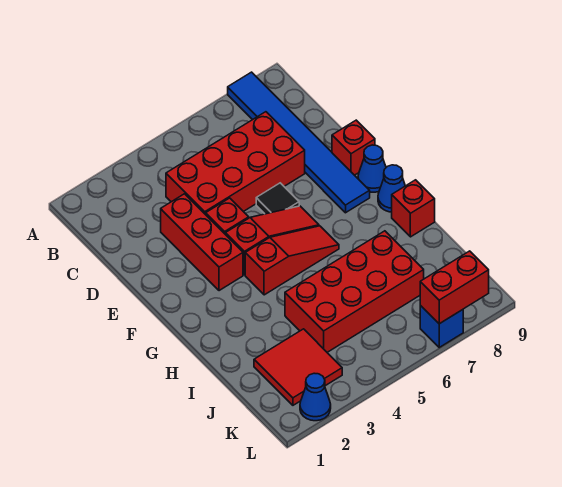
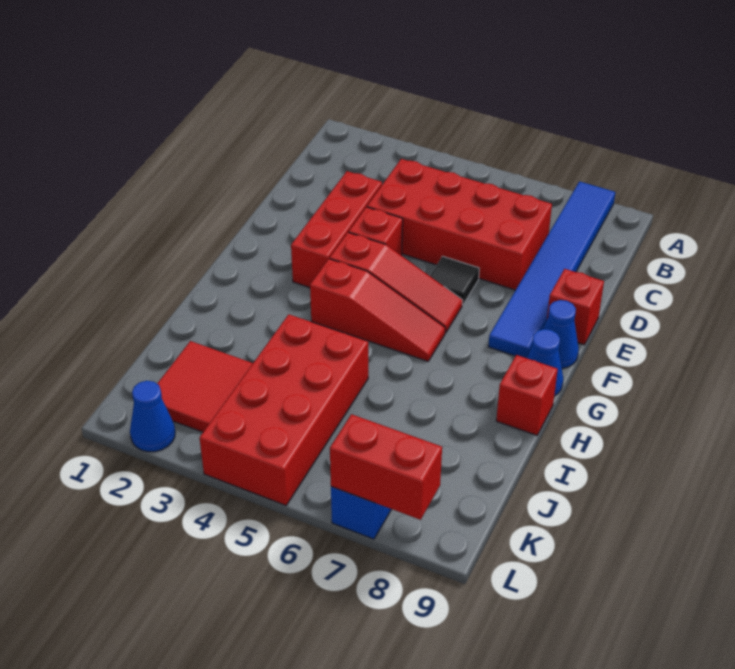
red 2x4 brick [285,231,424,352] -> red 2x4 brick turned to [200,314,368,505]

